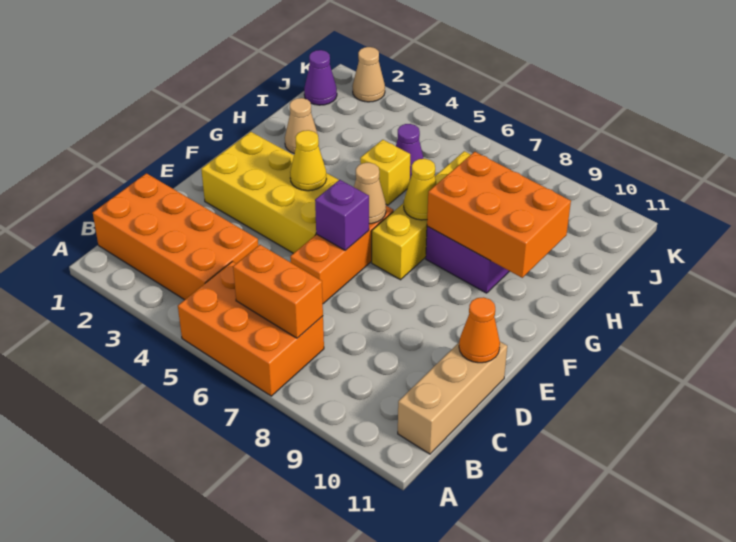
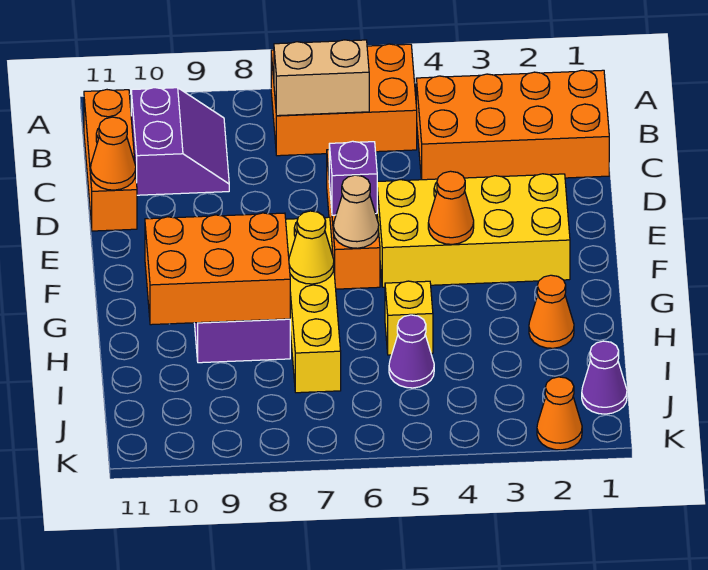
orange 1x2 brick [233,245,323,338] -> tan 1x2 brick [274,40,369,116]
none -> purple 2x2 slope [131,88,229,195]
tan 1x3 brick [398,342,507,454] -> orange 1x3 brick [84,90,137,231]
yellow 1x1 cone [290,130,326,191] -> orange 1x1 cone [428,171,474,244]
tan 1x1 cone [285,98,319,153] -> orange 1x1 cone [529,275,574,348]
tan 1x1 cone [353,47,385,102] -> orange 1x1 cone [537,377,582,450]

